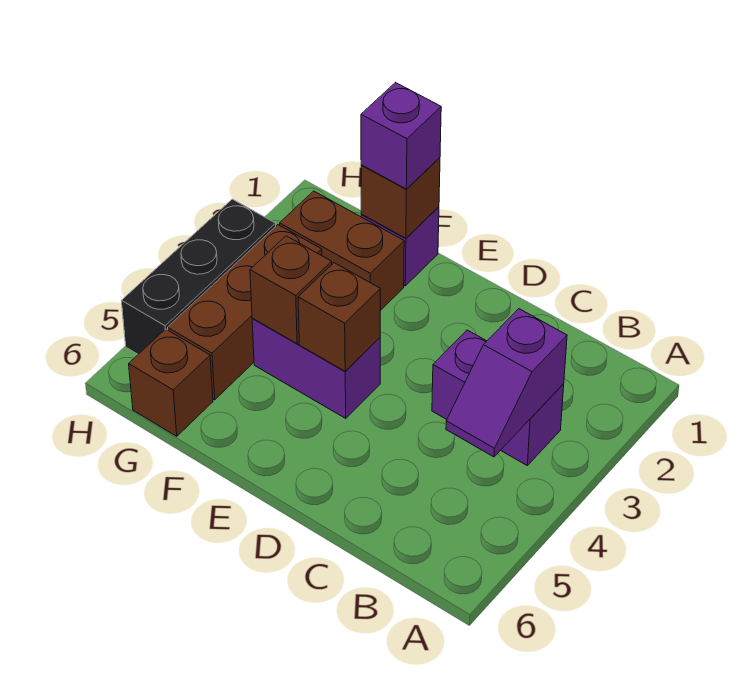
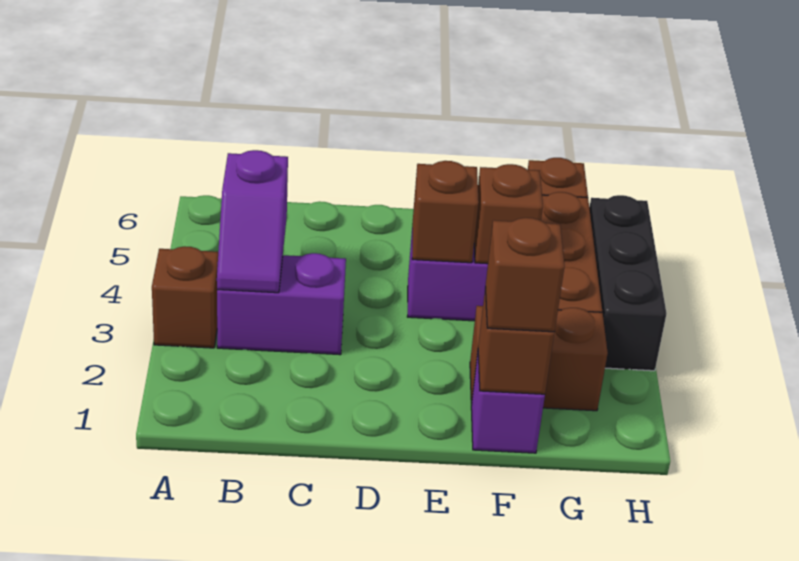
none -> brown 1x1 brick [152,246,218,348]
purple 1x2 slope [446,309,567,457] -> purple 1x2 slope turned to [217,150,288,293]
purple 1x1 brick [361,83,441,189] -> brown 1x1 brick [485,218,565,332]

